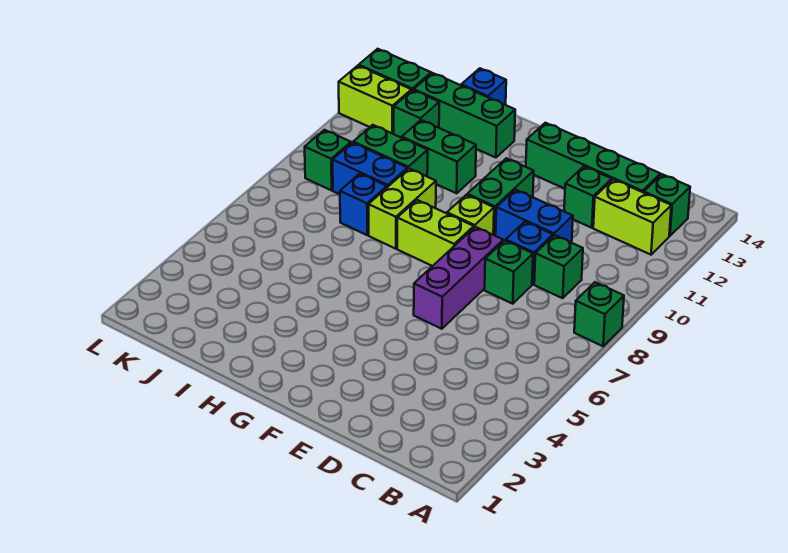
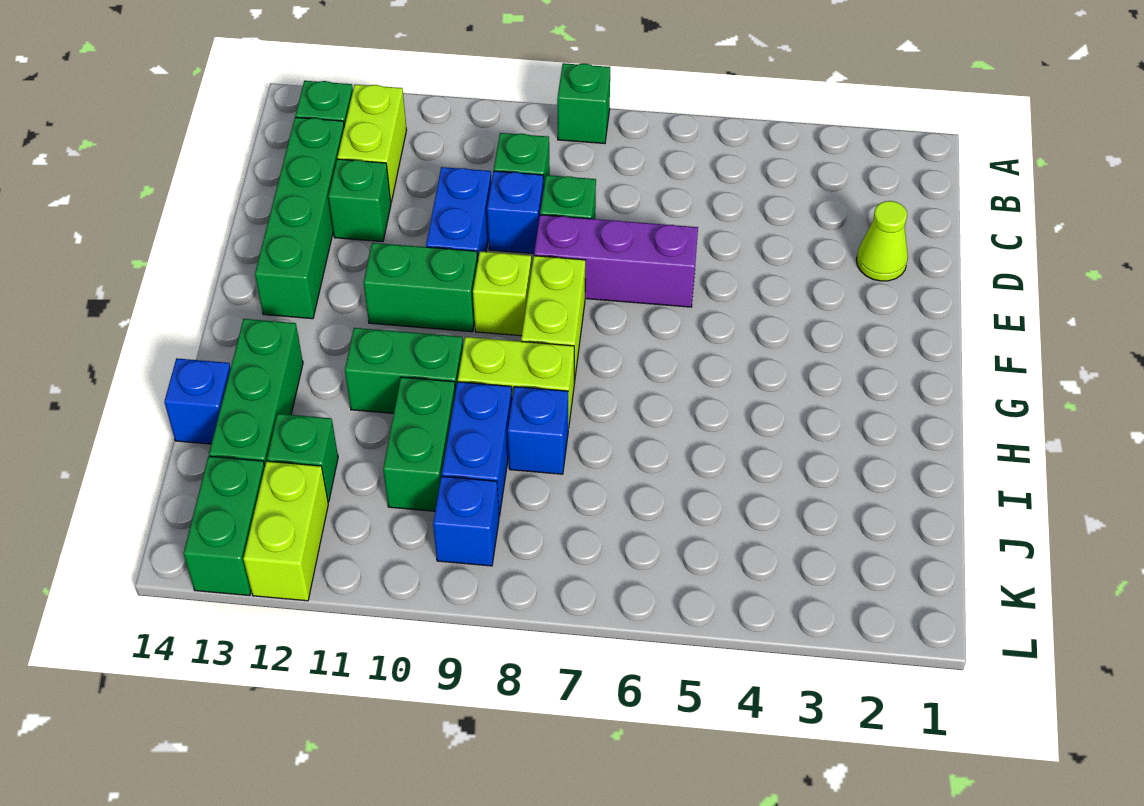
none -> lime 1x1 cone [856,201,908,281]
green 1x2 brick [402,120,476,193] -> green 1x2 brick turned to [345,328,463,413]
green 1x1 brick [305,130,351,190] -> blue 1x1 brick [433,476,499,566]

